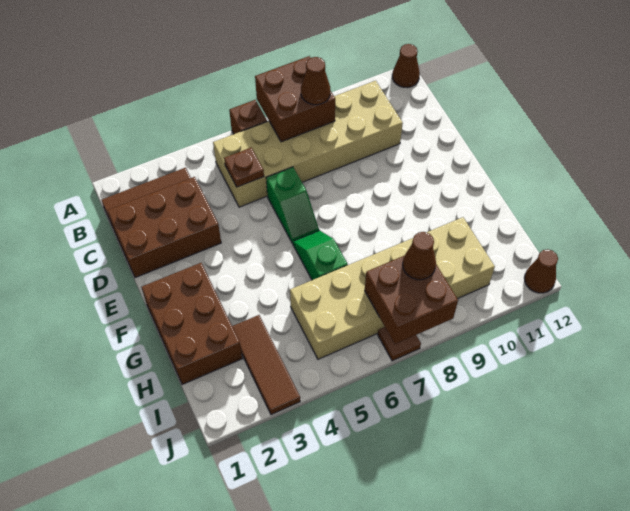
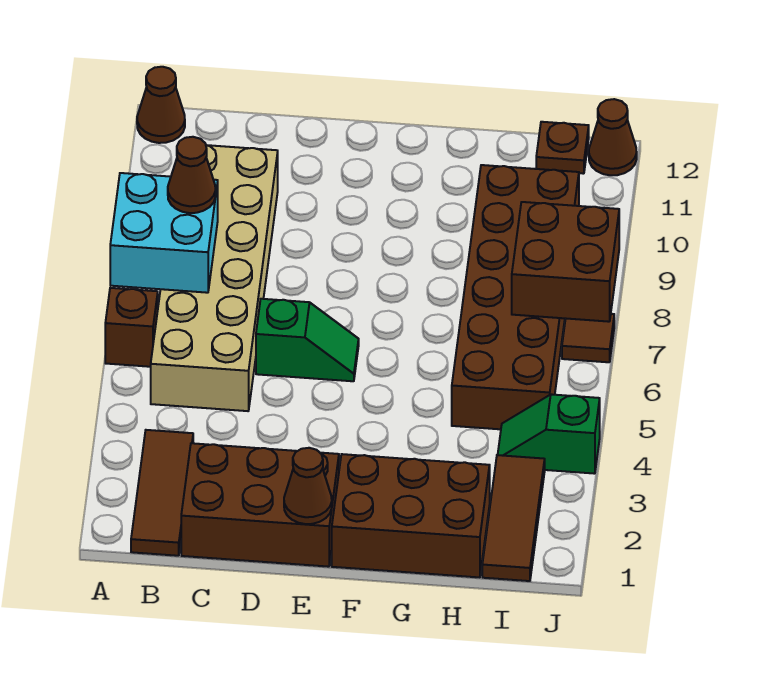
brown 2x2 brick [255,56,335,142] -> cyan 2x2 brick [110,173,218,293]
brown 2x3 brick [108,177,221,278] -> brown 2x3 brick turned to [181,443,339,567]
brown 1x1 plate [224,148,264,187] -> brown 1x1 plate moved to [536,122,589,174]
green 1x2 slope [293,230,348,280] -> green 1x2 slope moved to [498,394,600,474]
brown 1x3 tile [232,315,300,415] -> brown 1x3 tile turned to [482,455,545,581]
tan 2x6 brick [290,217,495,359] -> brown 2x6 brick [452,165,579,429]
brown 1x1 cone [403,232,436,280] -> brown 1x1 cone moved to [284,448,332,524]

